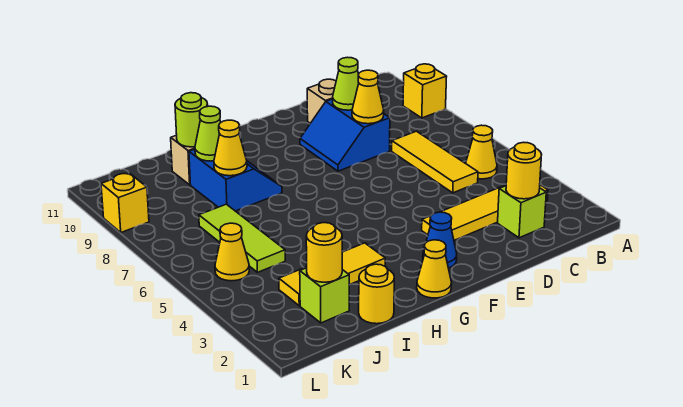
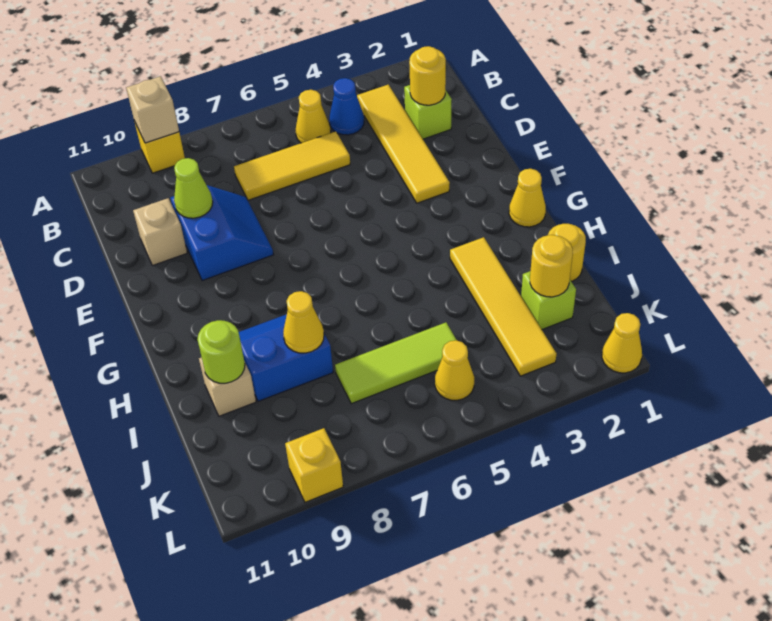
none -> tan 1x1 brick [126,76,179,143]
blue 2x2 slope [300,99,390,171] -> blue 2x2 slope turned to [170,185,273,281]
yellow 1x1 cone [352,70,384,124] -> yellow 1x1 cone moved to [602,313,642,373]
blue 1x1 cone [423,212,457,268] -> blue 1x1 cone moved to [329,78,364,135]
yellow 1x3 tile [279,243,385,306] -> yellow 1x4 tile [450,237,556,376]
lime 1x1 cone [195,106,221,161] -> none

